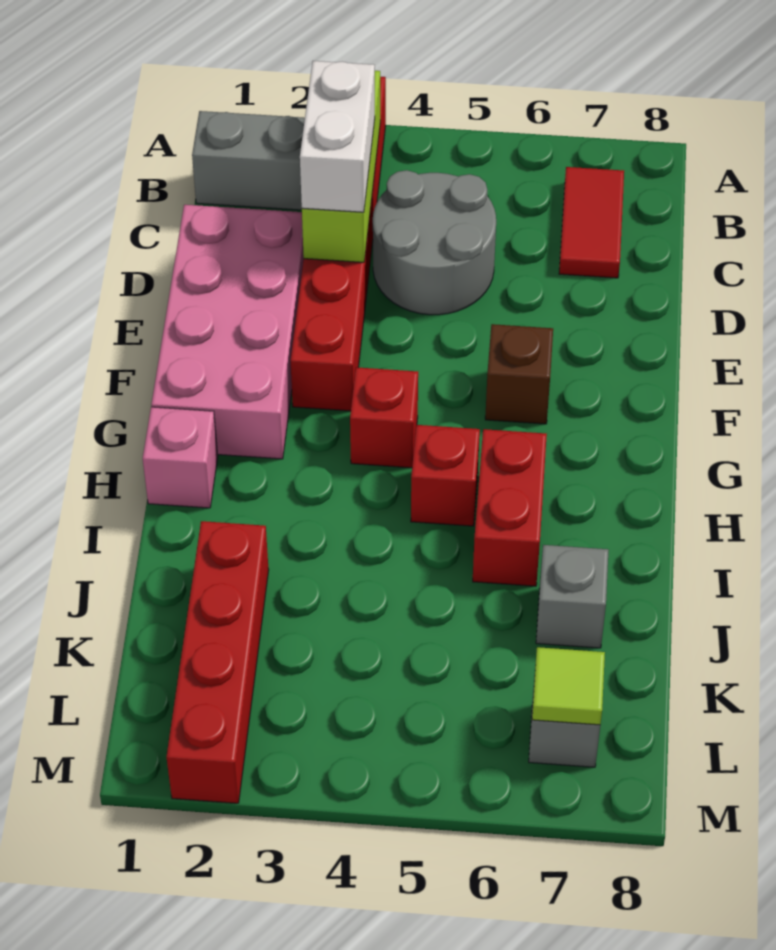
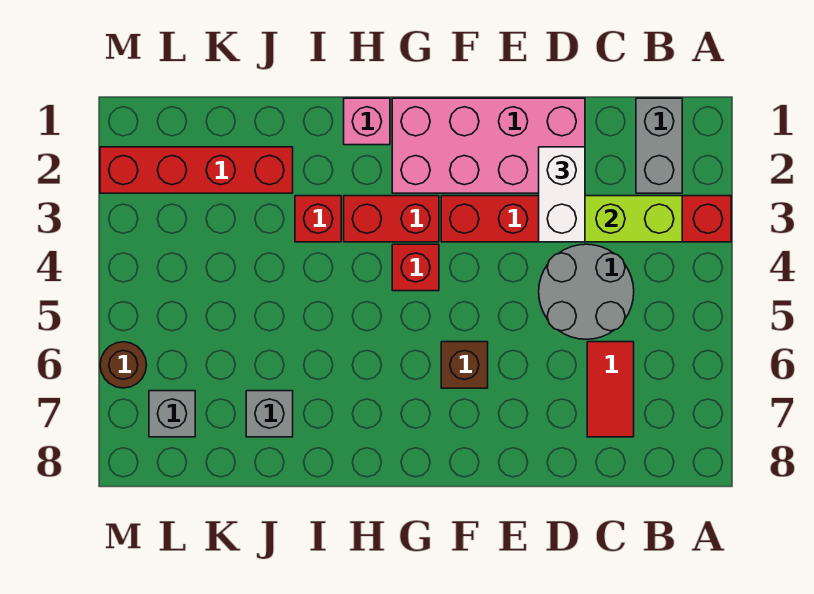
red 1x2 tile [559,167,624,278] -> red 1x2 tile turned to [587,342,634,437]
white 1x2 brick [300,61,375,212] -> white 1x2 brick turned to [539,147,585,242]
red 1x1 brick [411,425,480,526] -> red 1x1 brick moved to [295,196,341,242]
red 1x2 brick [473,429,547,586] -> red 1x2 brick moved to [344,196,439,242]
lime 1x1 tile [532,647,605,725] -> none
none -> brown 1x1 round brick [100,342,146,388]

